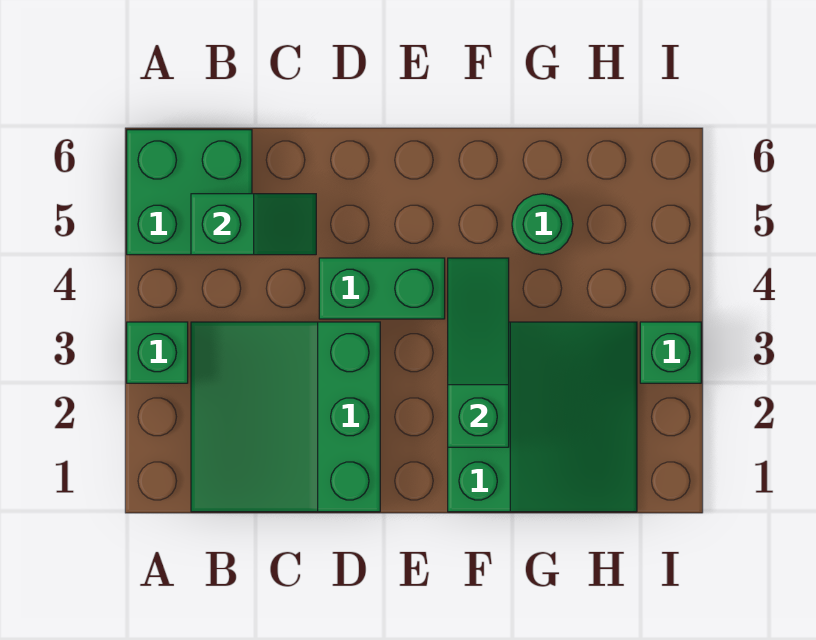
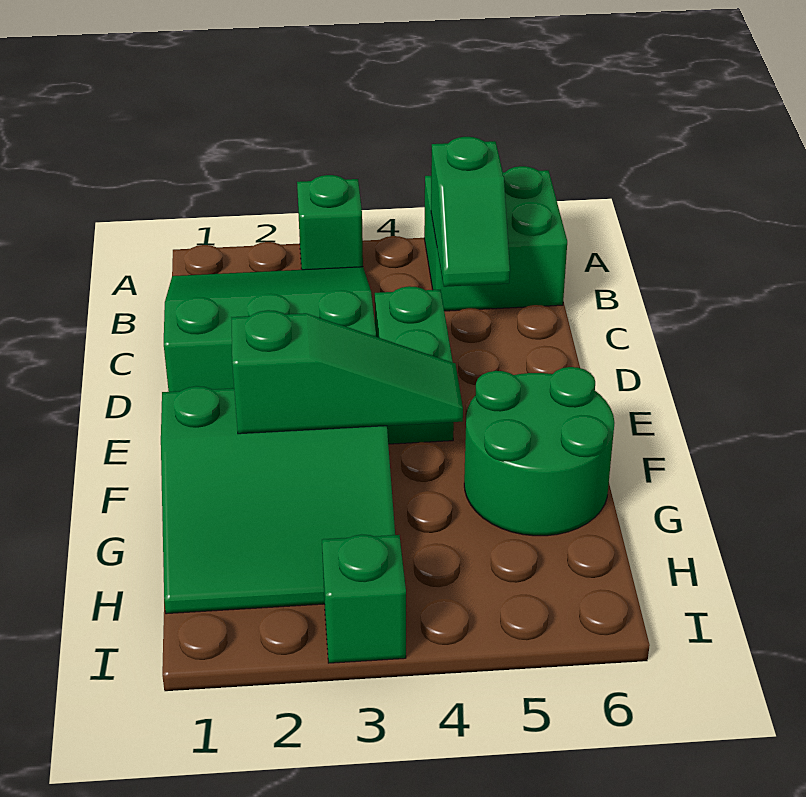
green 1x1 round brick [512,194,573,255] -> green 2x2 round brick [464,367,614,536]

